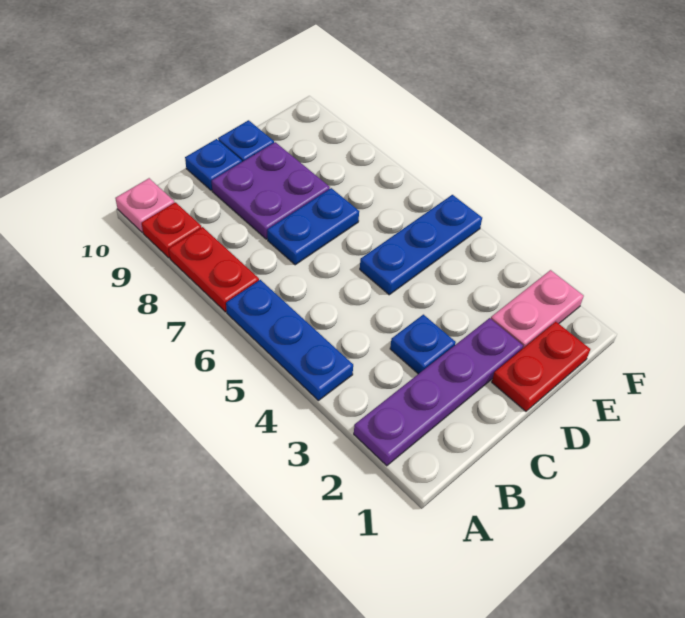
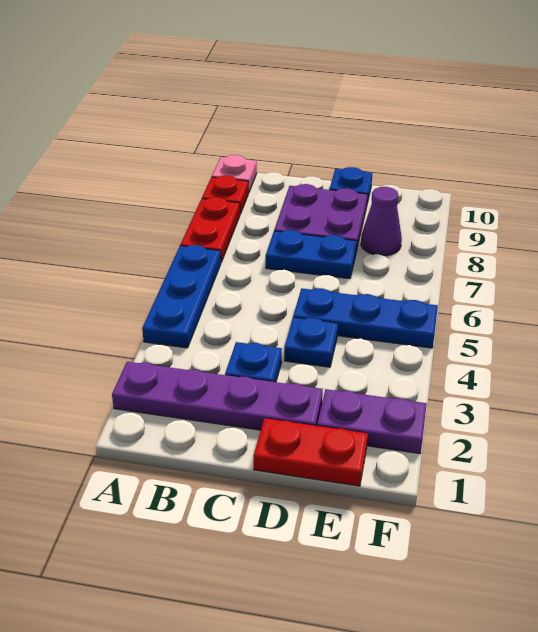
blue 1x1 plate [185,139,242,191] -> blue 1x1 plate moved to [284,317,338,367]
pink 1x2 plate [491,270,584,349] -> purple 1x2 plate [317,389,427,454]
none -> purple 1x1 cone [361,187,402,256]

